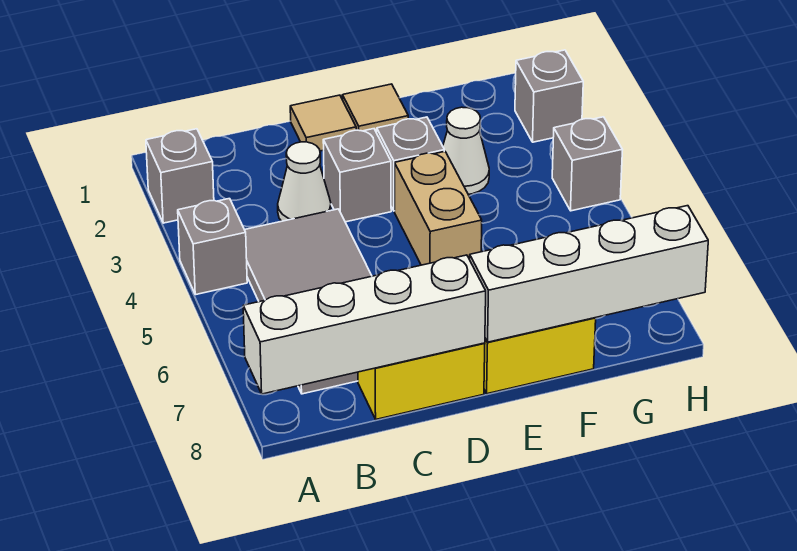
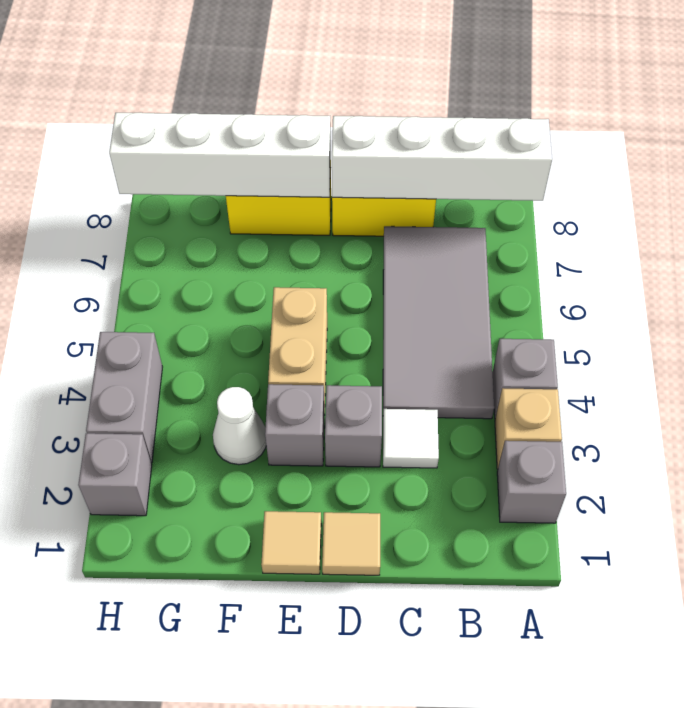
none -> tan 1x1 brick [495,388,562,469]
white 1x1 cone [278,142,331,221] -> white 1x1 tile [383,409,439,468]
grey 1x1 brick [552,117,623,211] -> grey 1x2 brick [86,332,162,463]

